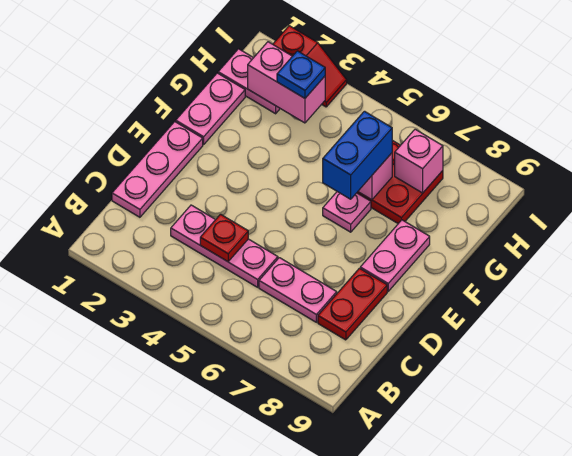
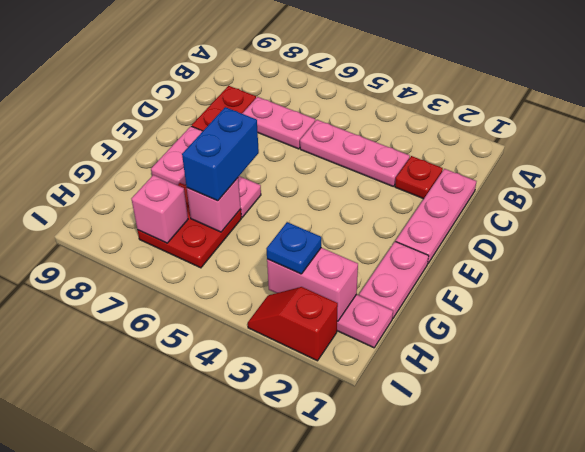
red 1x1 plate [200,214,248,262] -> red 1x1 plate moved to [395,156,443,199]

